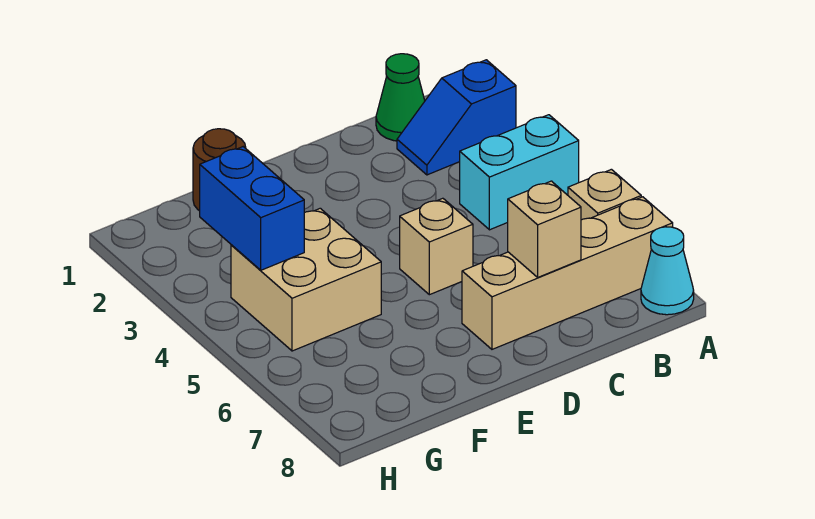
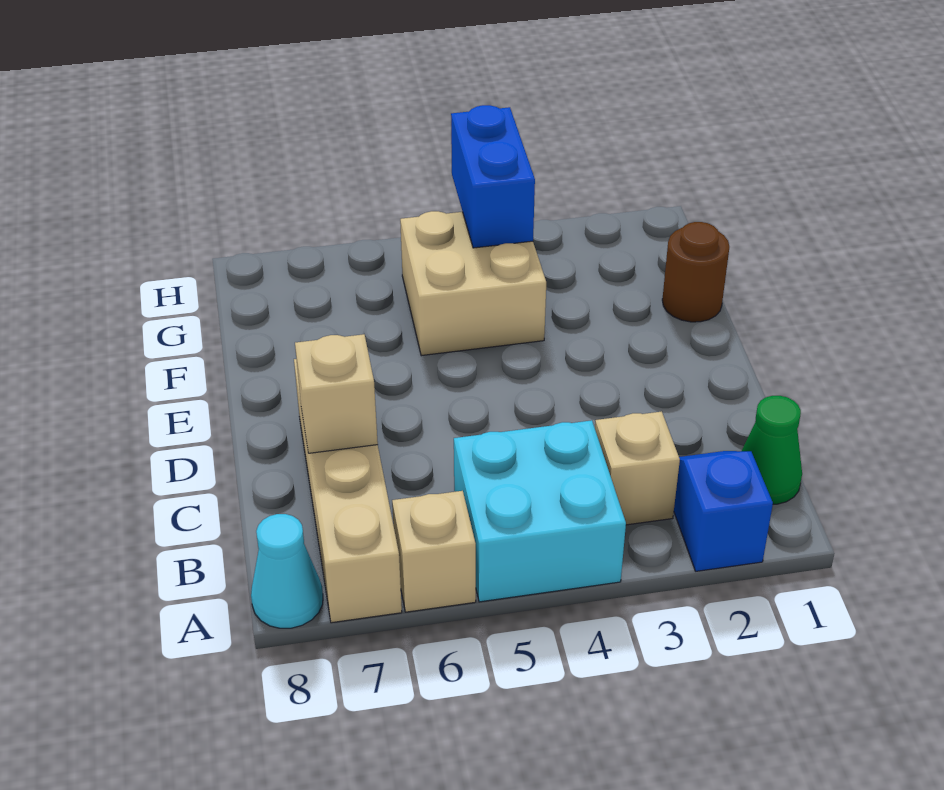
cyan 1x2 brick [460,115,579,230] -> cyan 2x2 brick [454,420,626,602]
tan 1x1 brick [400,198,473,295] -> tan 1x1 brick moved to [595,411,680,525]
blue 1x2 brick [200,147,304,270] -> blue 1x2 brick turned to [451,105,535,248]

